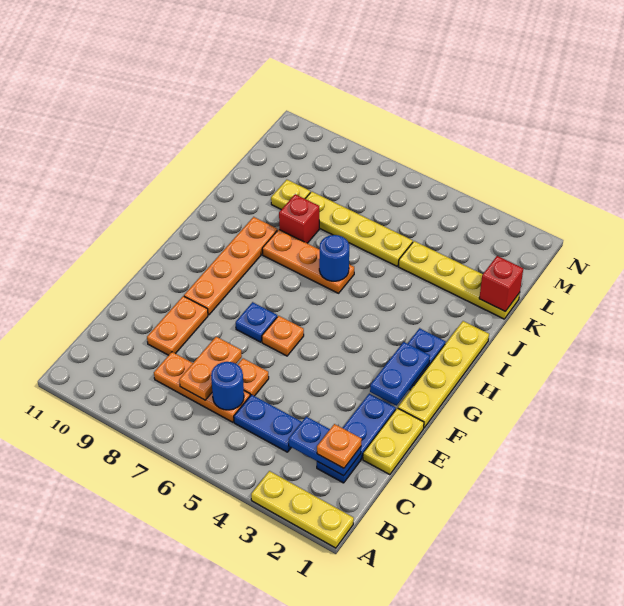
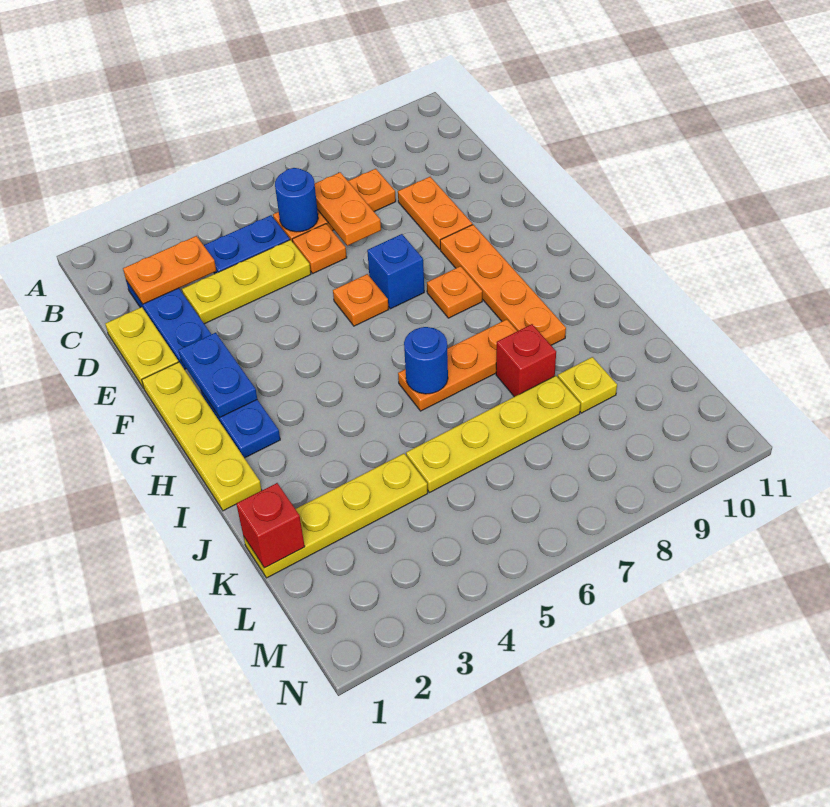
yellow 1x3 plate [251,471,354,548] -> yellow 1x3 plate moved to [182,240,311,324]
blue 1x2 plate [289,417,361,476] -> orange 1x2 plate [123,236,216,304]
orange 1x1 plate [317,424,362,468] -> orange 1x1 plate moved to [427,266,482,318]
blue 1x1 plate [236,302,277,342] -> blue 1x1 brick [367,234,424,309]

